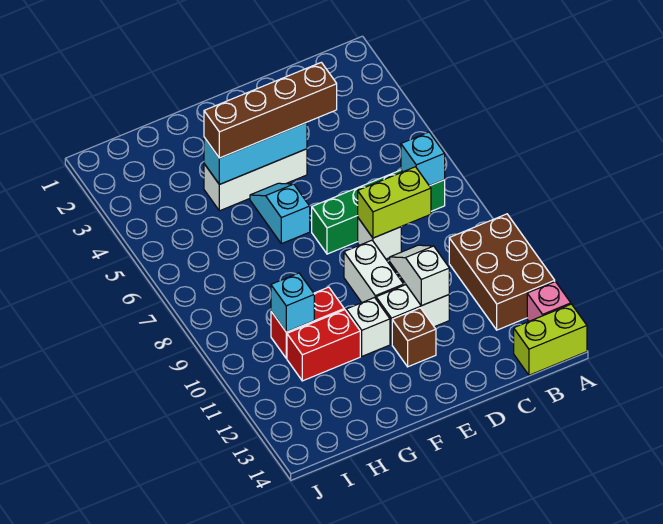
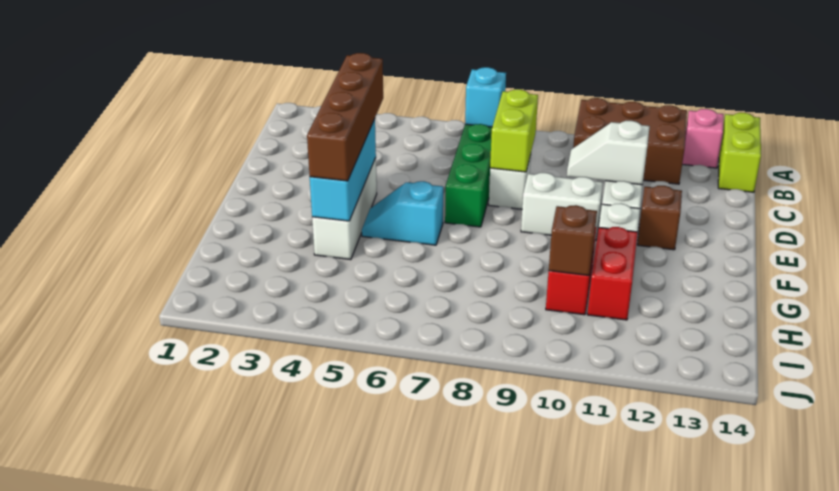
cyan 1x1 brick [271,273,314,332] -> brown 1x1 brick [549,205,597,275]

